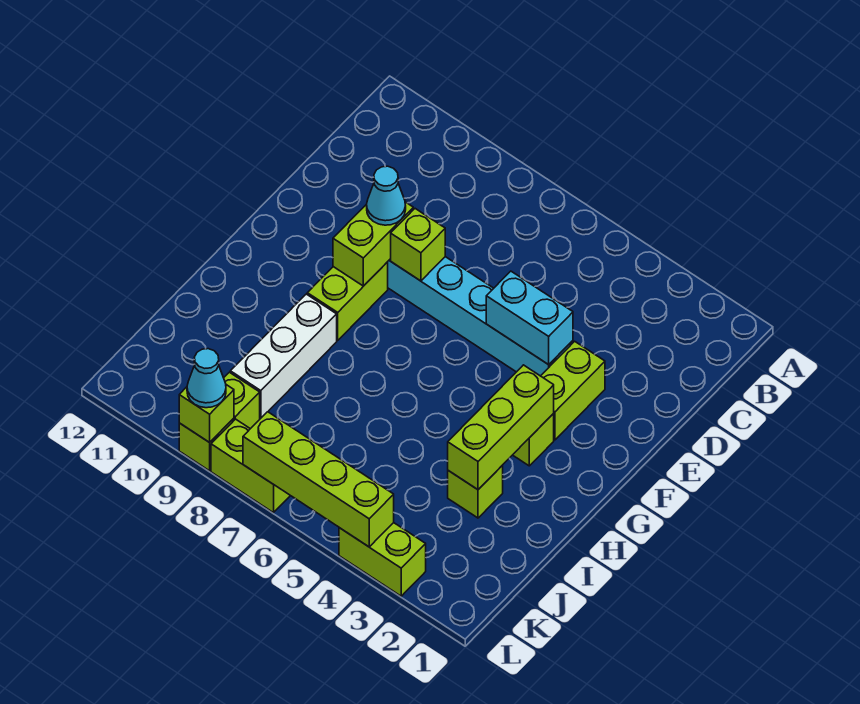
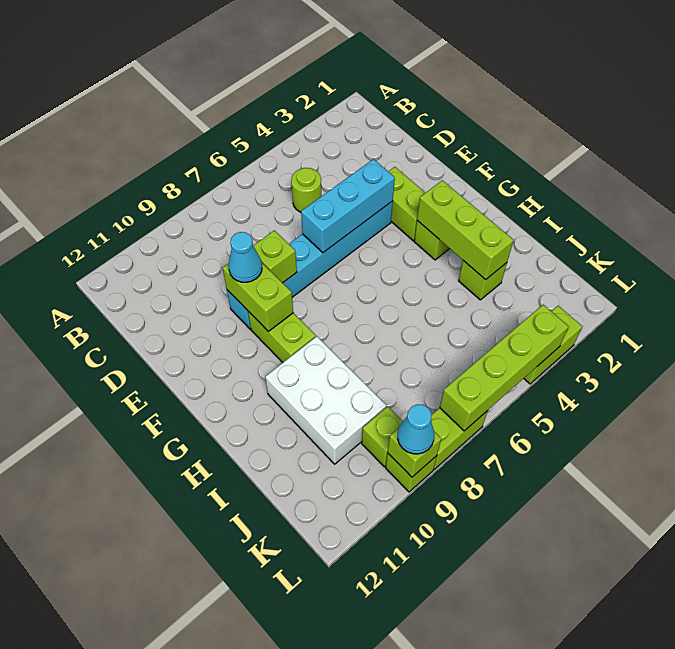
none -> lime 1x1 round brick [291,168,321,212]
cyan 1x2 brick [486,271,573,365] -> cyan 1x3 brick [301,159,395,253]
white 1x3 brick [230,294,337,419] -> white 2x3 brick [265,336,386,464]

